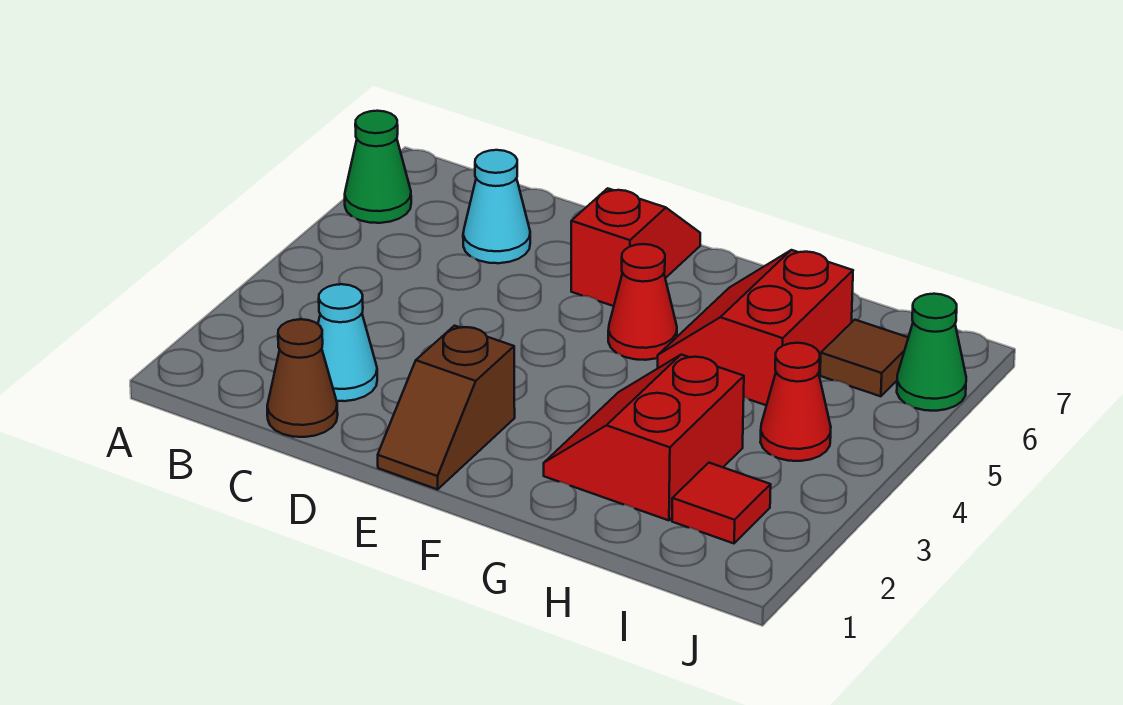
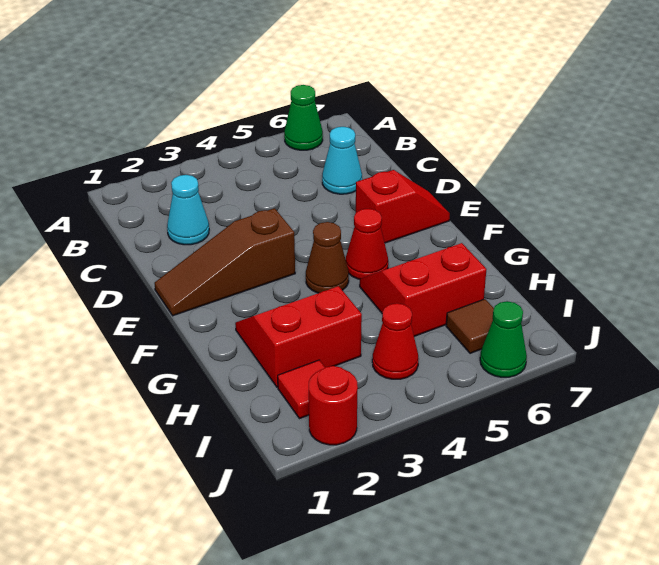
brown 1x1 cone [267,319,338,437] -> brown 1x1 cone moved to [306,222,349,293]
brown 1x2 slope [378,326,515,489] -> brown 1x3 slope [155,208,295,316]
none -> red 1x1 round brick [309,366,358,445]

